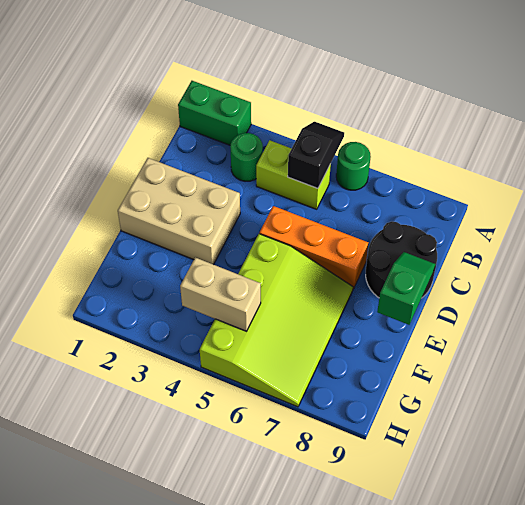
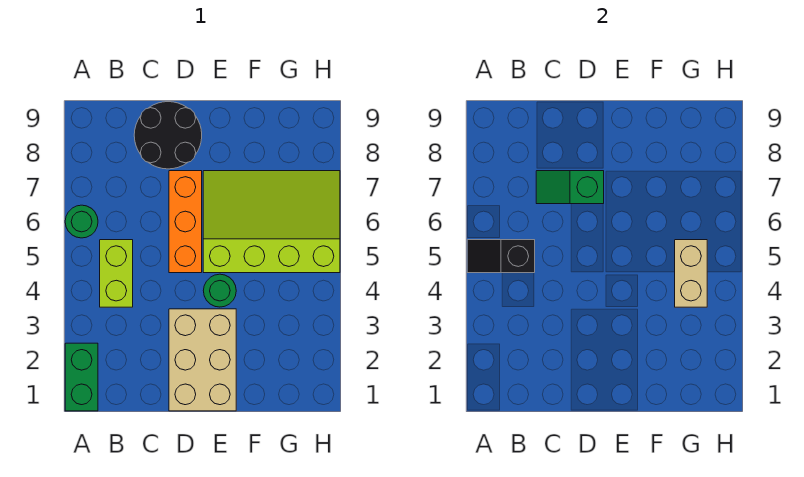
green 1x1 round brick [230,133,263,181] -> green 1x1 round brick moved to [203,274,236,307]
green 1x2 slope [377,252,435,325] -> green 1x2 slope moved to [536,171,604,204]

